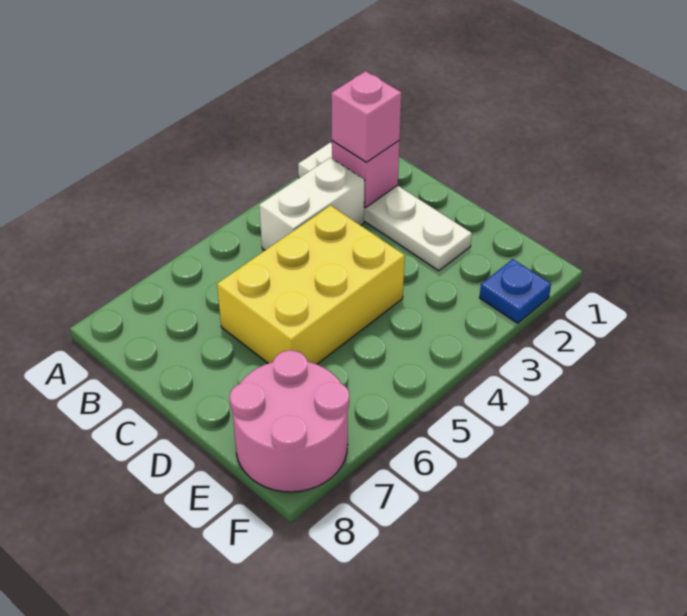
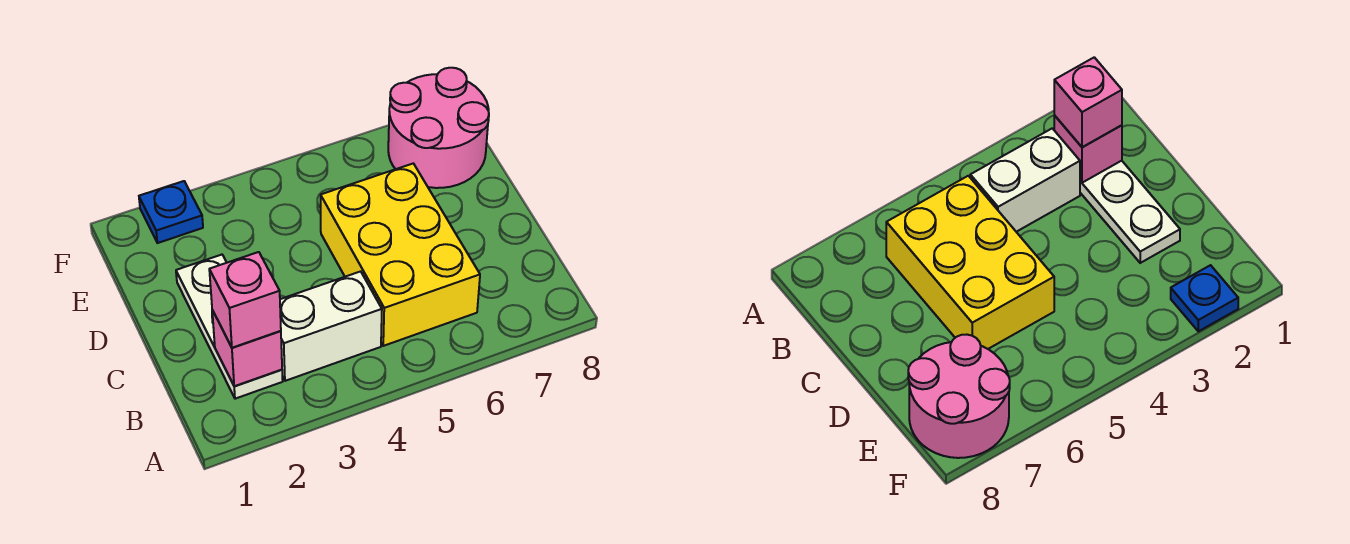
white 1x4 plate [298,143,472,271] -> white 1x3 plate [176,255,283,399]
yellow 2x3 brick [217,205,405,364] -> yellow 2x3 brick turned to [321,163,480,346]

